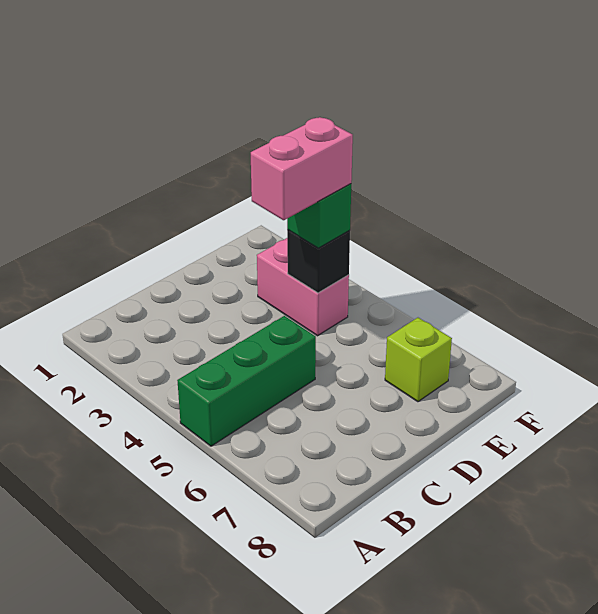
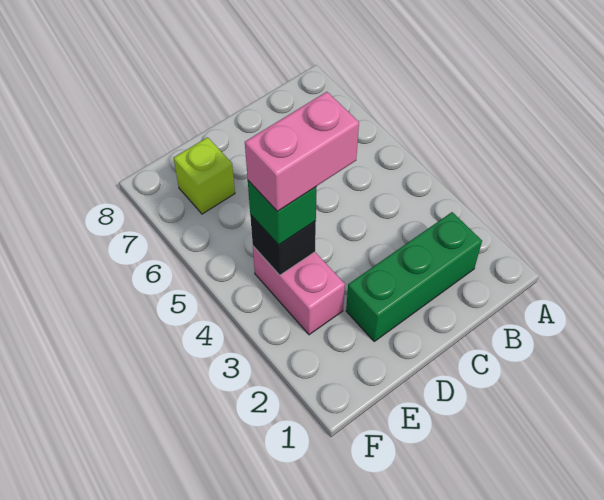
green 1x3 brick [177,316,316,446] -> green 1x3 brick moved to [346,212,482,341]

